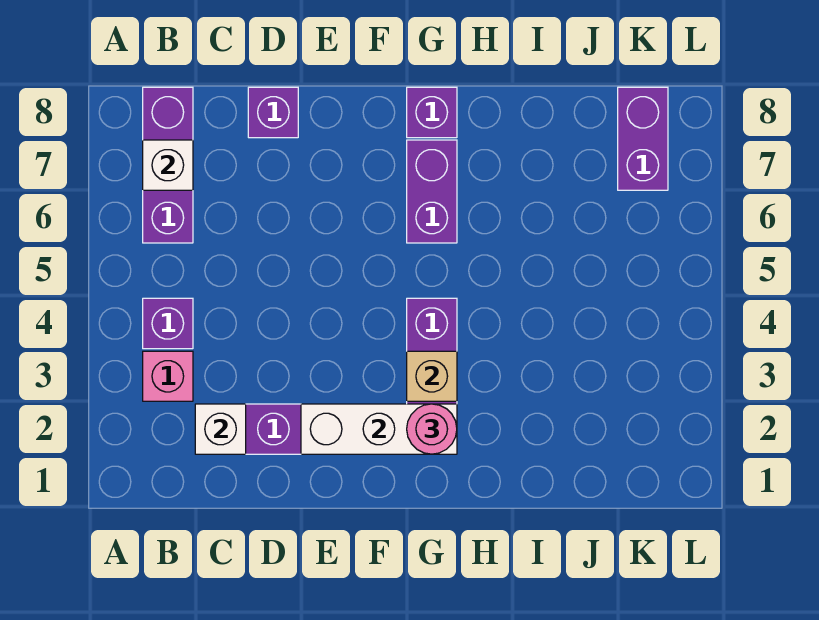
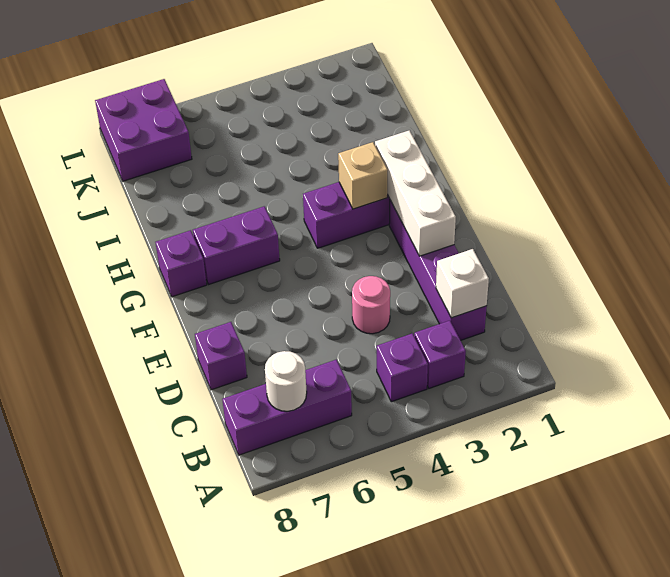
pink 1x1 brick [143,351,193,401] -> purple 1x1 brick [414,321,466,388]
white 1x1 brick [143,140,193,190] -> white 1x1 round brick [265,351,307,411]
pink 1x1 round brick [407,404,457,454] -> pink 1x1 round brick moved to [352,276,390,334]
purple 1x2 brick [618,87,668,190] -> purple 2x2 brick [95,79,192,181]

